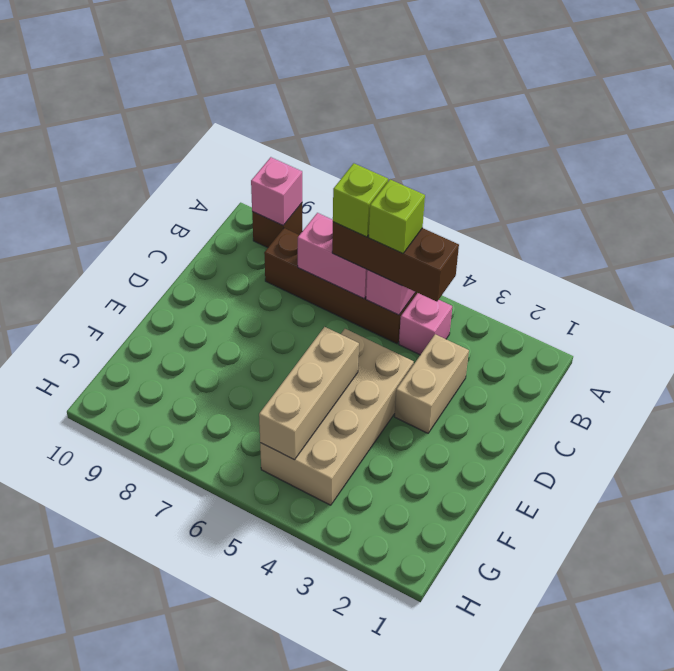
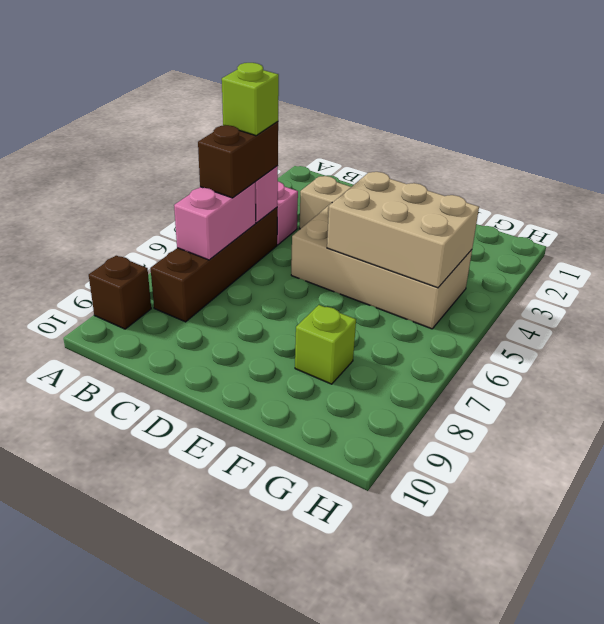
pink 1x1 brick [251,157,302,225] -> none
brown 1x3 brick [332,222,459,302] -> brown 1x2 brick [198,122,278,198]
lime 1x1 brick [333,163,388,237] -> lime 1x1 brick moved to [295,305,356,384]
tan 1x3 brick [259,327,359,460] -> tan 2x3 brick [327,172,479,288]

